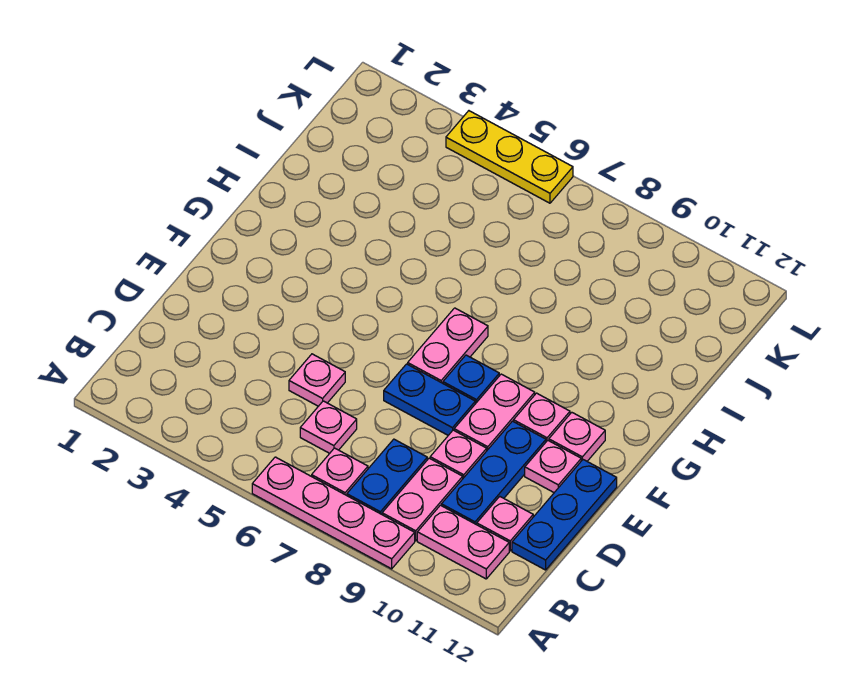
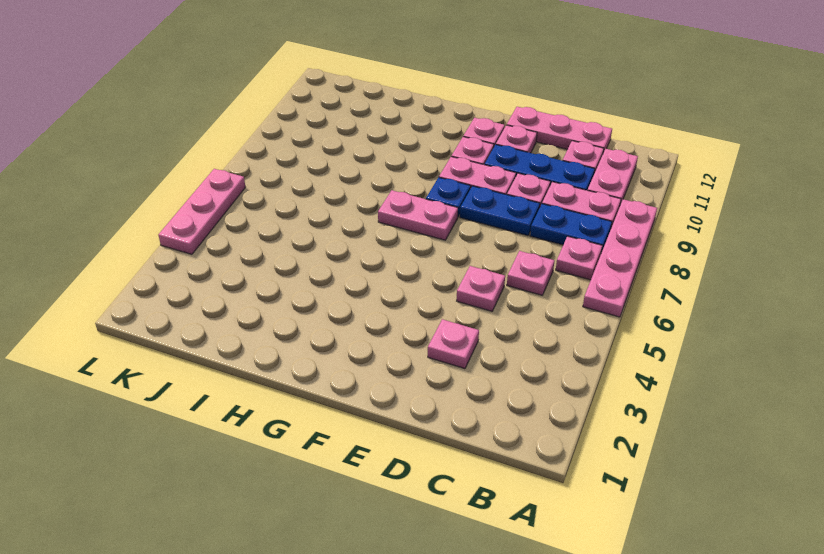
blue 1x3 plate [512,460,617,570] -> pink 1x3 plate [507,107,612,153]
none -> pink 1x1 plate [428,319,479,369]
blue 1x2 plate [384,364,475,435] -> blue 1x2 plate turned to [460,186,540,236]
yellow 1x3 plate [446,111,573,203] -> pink 1x3 plate [158,169,245,254]

